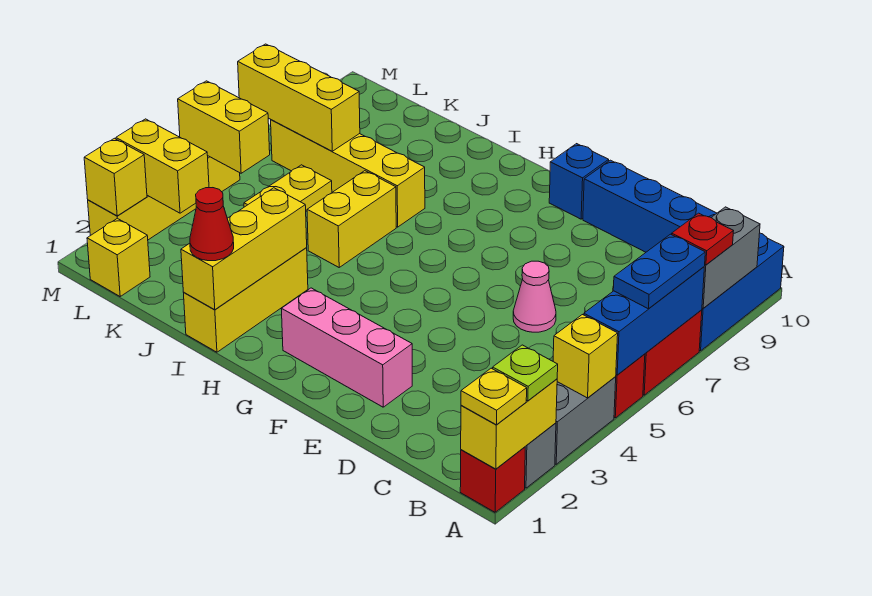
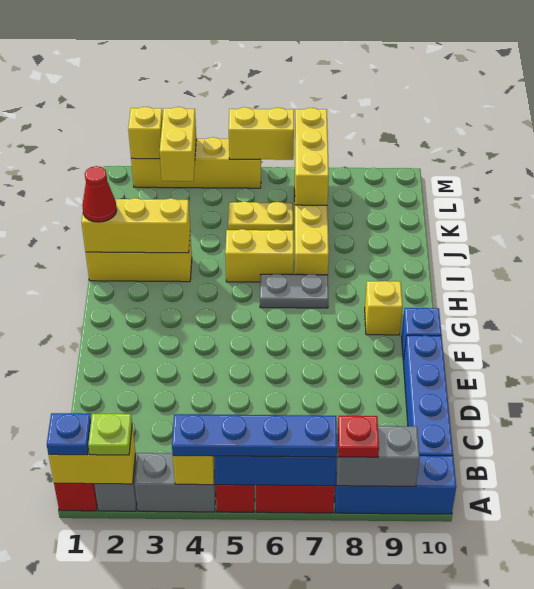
yellow 1x1 plate [461,368,527,425] -> blue 1x1 plate [47,413,91,455]
blue 1x2 plate [613,234,705,309] -> blue 1x4 plate [172,414,337,457]
pink 1x1 cone [513,261,556,332] -> none
pink 1x3 brick [282,288,412,407] -> none
none -> grey 1x2 plate [260,274,328,308]
yellow 1x1 brick [87,218,150,296] -> yellow 1x1 brick moved to [365,281,403,335]
yellow 1x2 brick [178,81,270,173] -> yellow 1x2 brick turned to [229,107,294,160]

